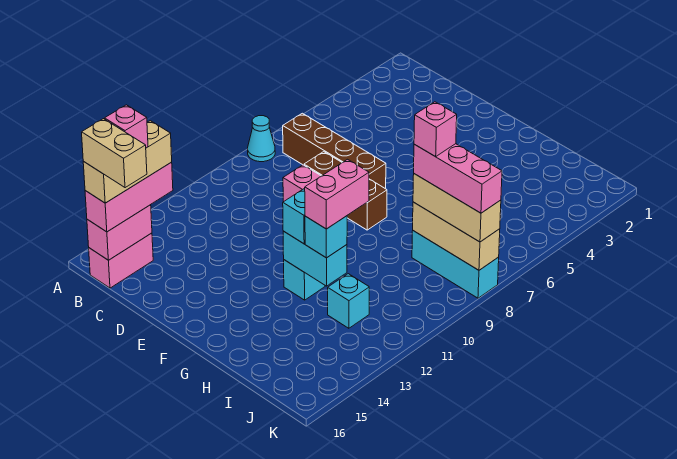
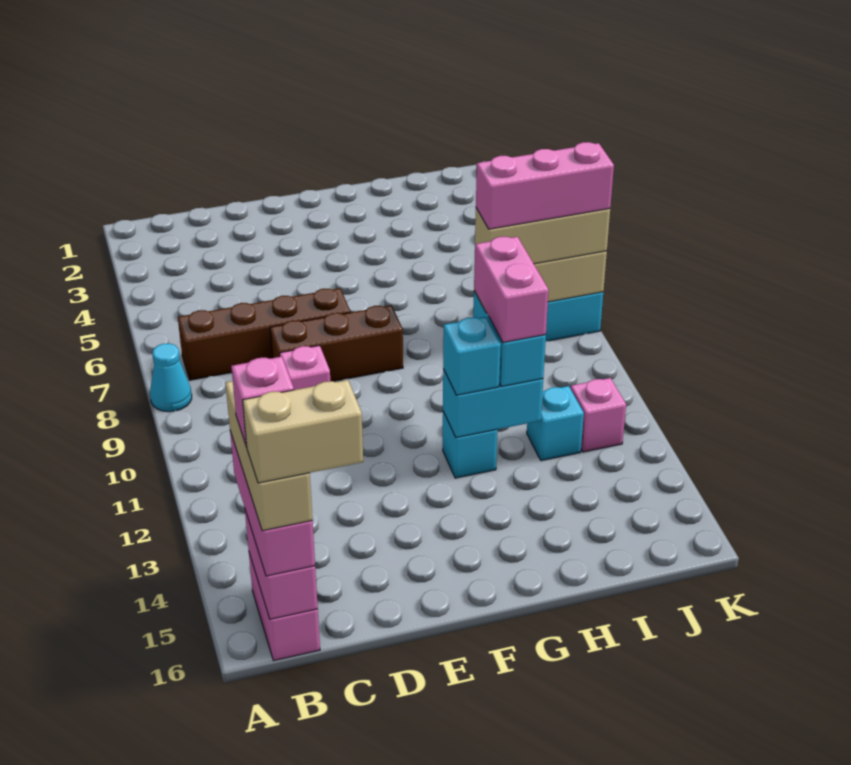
pink 1x1 brick [414,102,457,157] -> pink 1x1 brick moved to [571,378,626,452]

